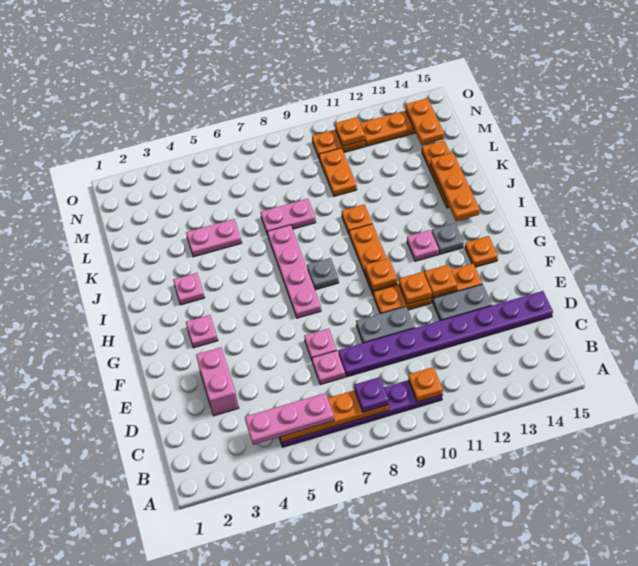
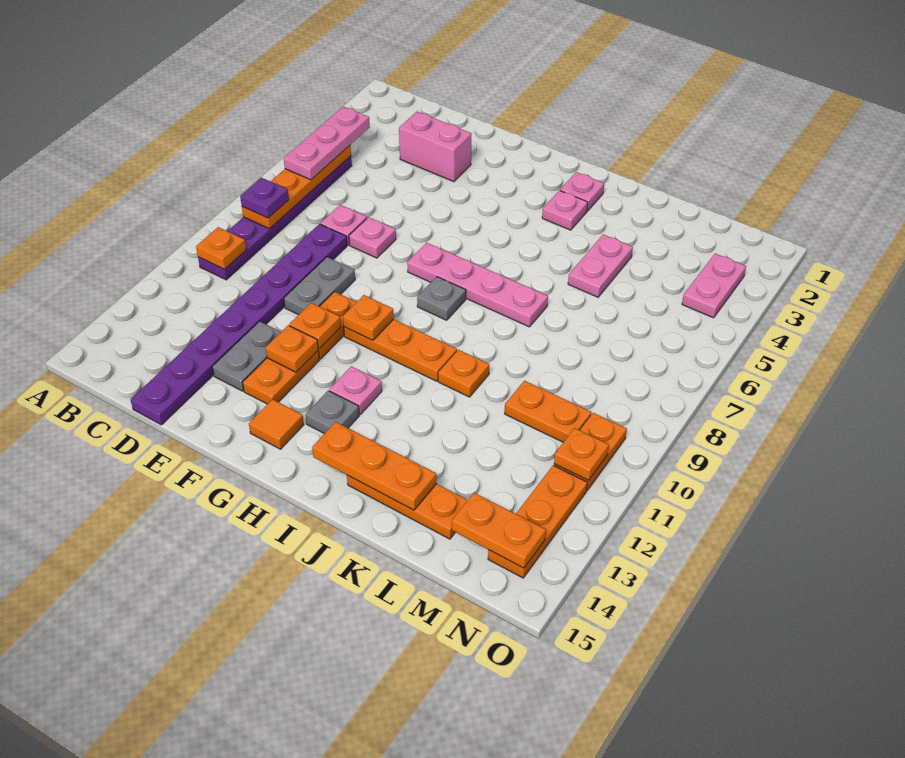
pink 1x1 plate [186,315,218,348] -> pink 1x1 plate moved to [560,172,604,211]
orange 1x1 plate [465,236,498,267] -> orange 1x1 tile [249,399,304,449]
pink 1x2 plate [261,199,316,235] -> pink 1x2 plate moved to [682,254,746,318]

